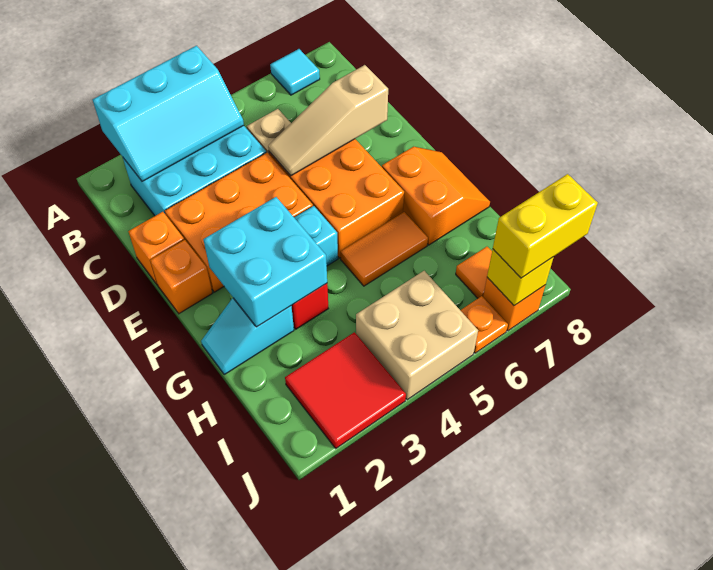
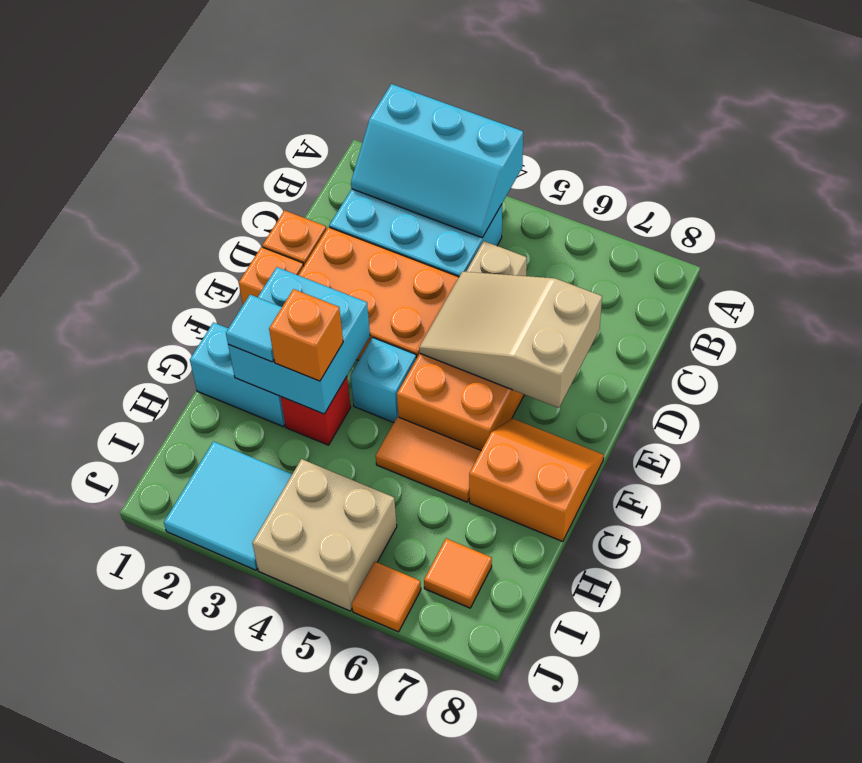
cyan 1x1 tile [270,49,320,95] -> cyan 1x1 tile moved to [226,295,282,362]
tan 1x3 slope [268,65,388,176] -> tan 2x3 slope [419,272,602,408]
orange 2x2 slope [382,147,490,245] -> orange 2x2 slope turned to [469,418,604,542]
cyan 1x2 slope [201,298,294,375] -> cyan 1x2 brick [190,322,285,427]
red 2x2 tile [285,332,406,448] -> cyan 2x2 tile [164,441,292,570]
orange 1x1 plate [460,296,508,353] -> orange 1x1 tile [352,562,421,632]
orange 1x1 brick [483,277,545,331] -> orange 1x1 brick moved to [269,289,343,381]
yellow 1x1 brick [487,249,554,306] -> none
yellow 1x2 brick [493,174,598,278] -> none

